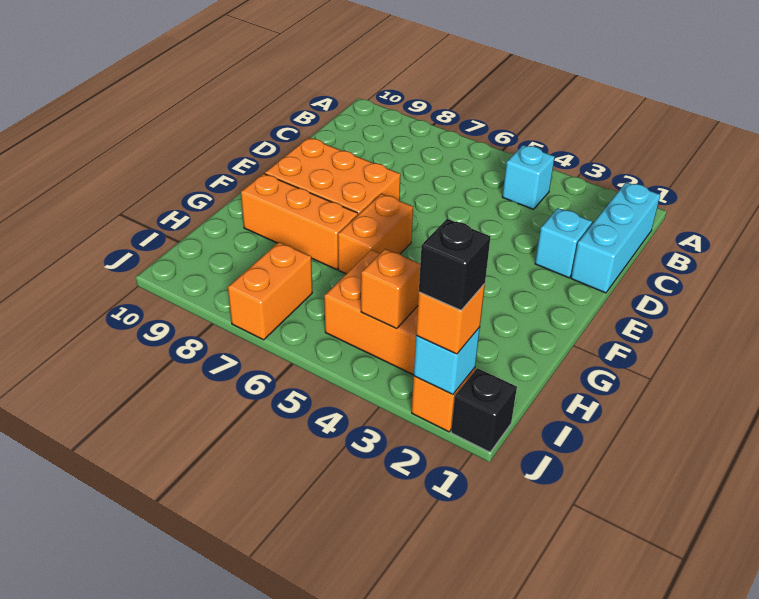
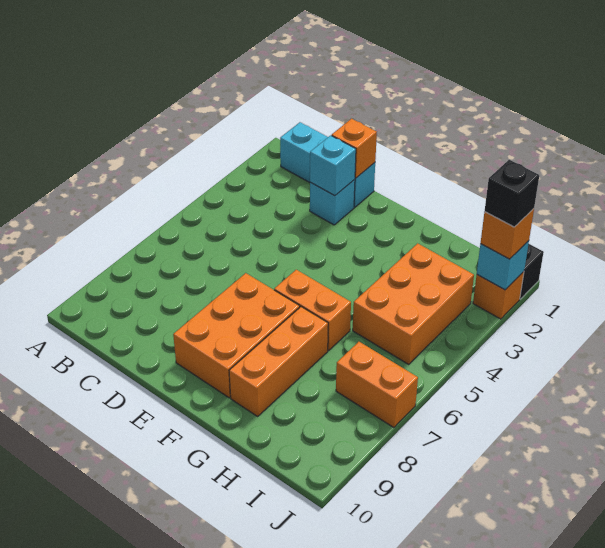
cyan 1x1 brick [502,145,555,209] -> cyan 1x1 brick moved to [310,135,356,196]
orange 1x1 brick [361,249,420,328] -> orange 1x1 brick moved to [332,119,377,178]

